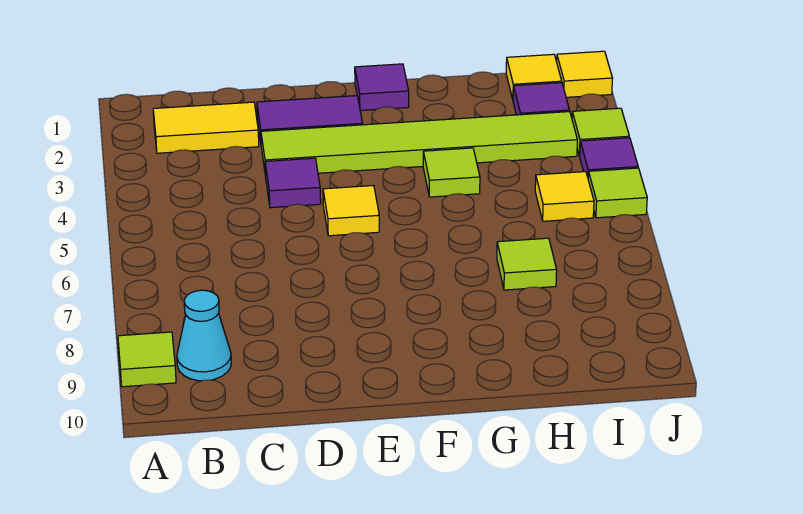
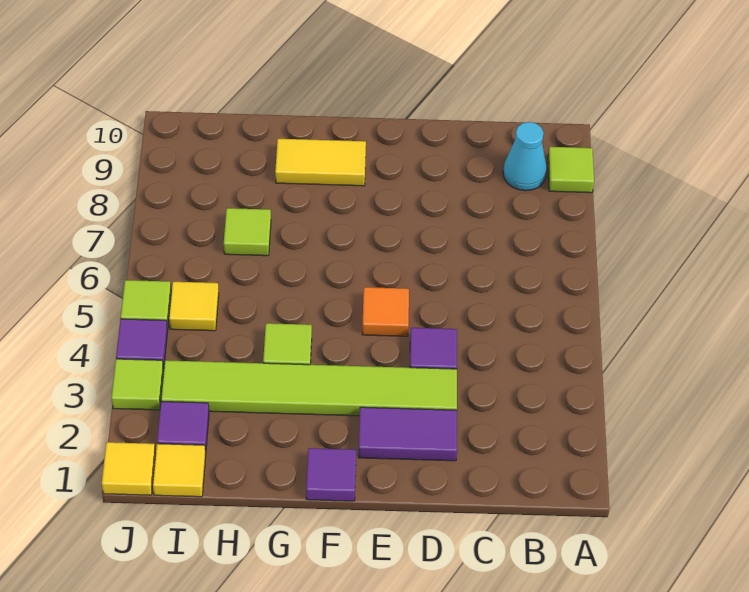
yellow 1x2 tile [153,102,259,153] -> yellow 1x2 tile moved to [275,139,366,186]
yellow 1x1 tile [323,185,379,236] -> orange 1x1 tile [362,287,409,336]

